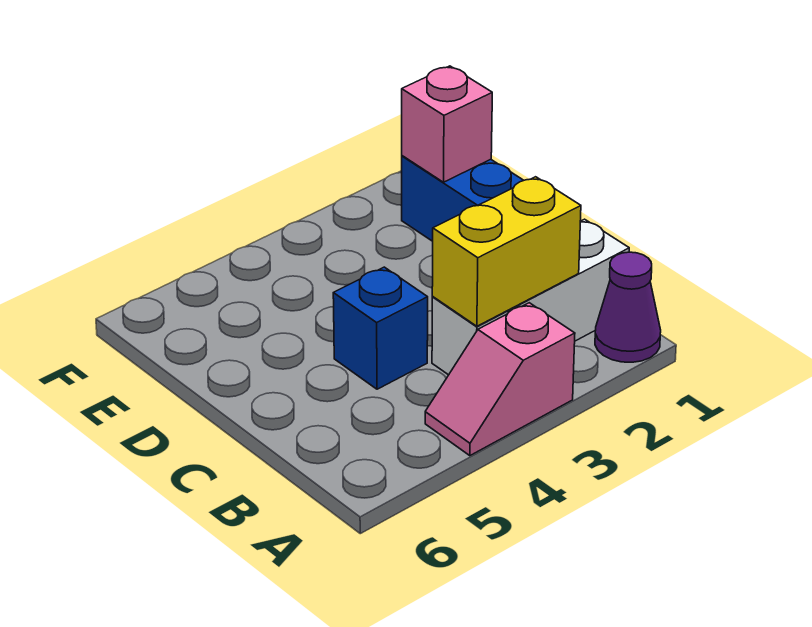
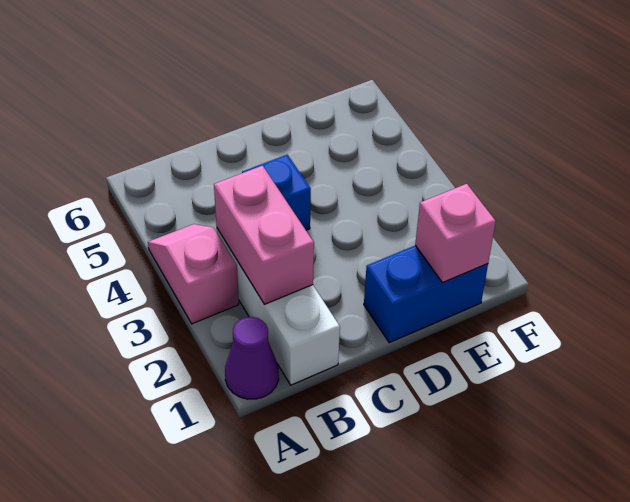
yellow 1x2 brick [432,177,581,326] -> pink 1x2 brick [214,166,314,304]

